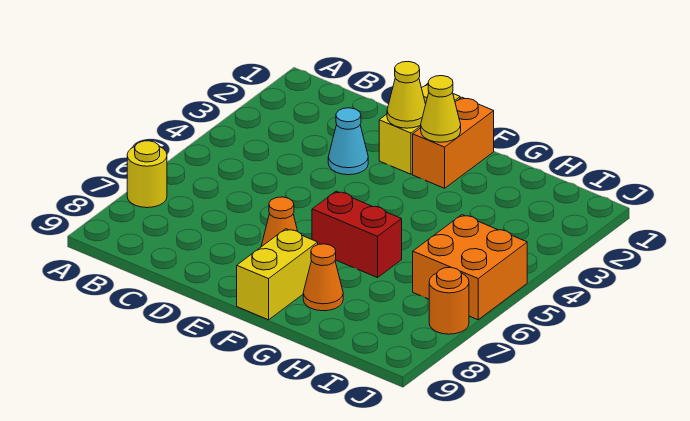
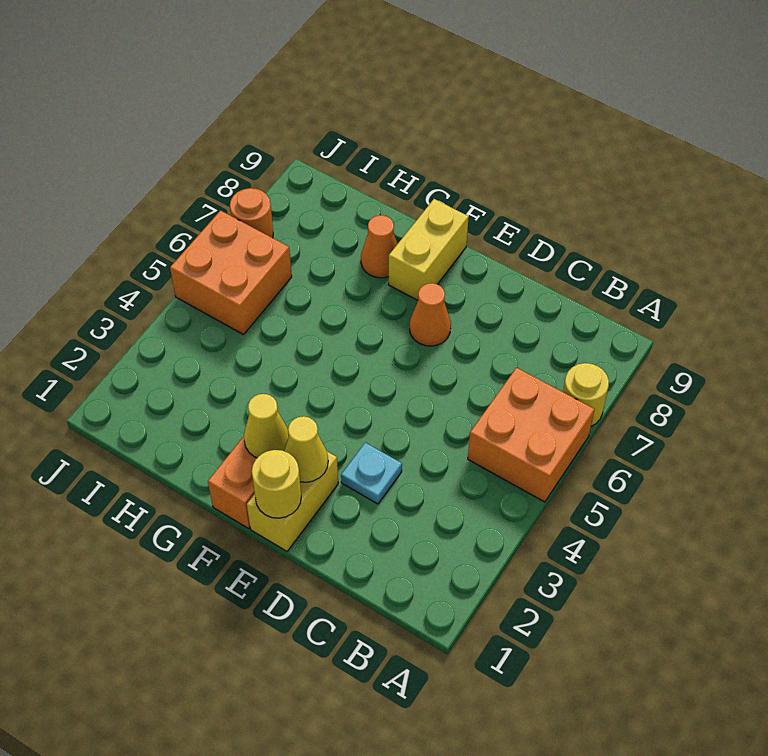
none -> orange 2x2 brick [468,368,594,502]
cyan 1x1 cone [328,108,368,175] -> cyan 1x1 plate [341,443,402,504]
none -> yellow 1x1 round brick [252,450,301,518]
red 1x2 brick [312,191,402,278] -> none

